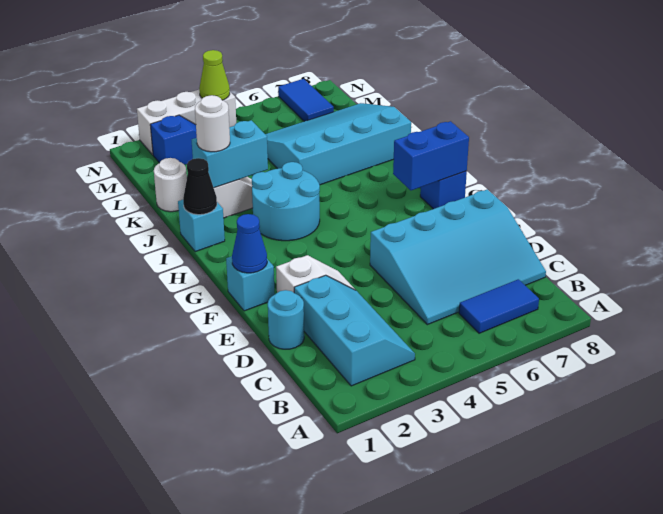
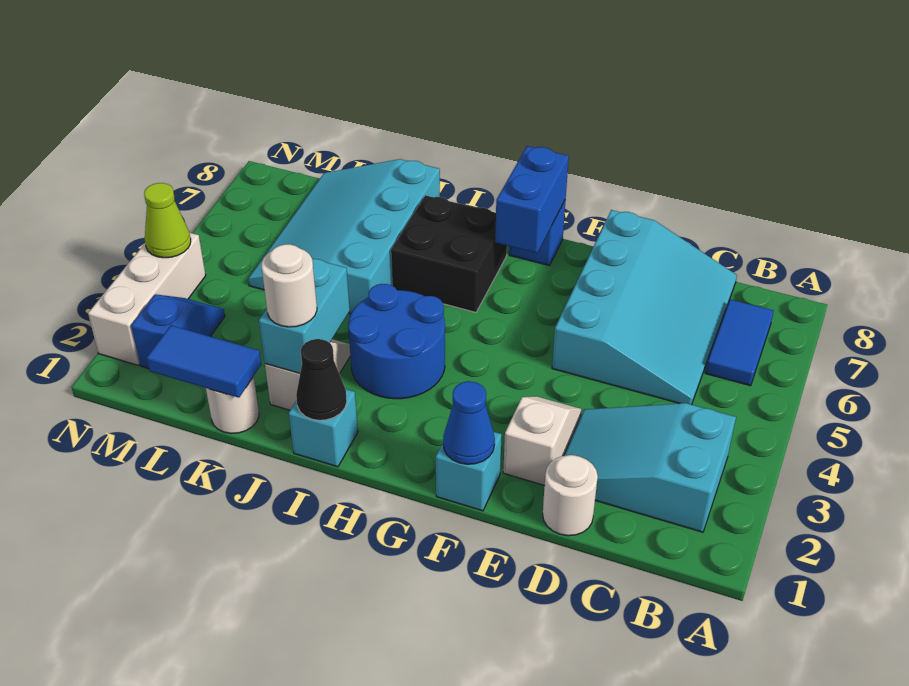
cyan 2x3 slope [294,275,415,386] -> cyan 2x3 slope turned to [564,403,736,532]
cyan 1x1 round brick [268,290,304,349] -> white 1x1 round brick [543,455,598,536]
cyan 2x2 round brick [252,162,320,241] -> blue 2x2 round brick [348,284,445,399]
none -> black 2x2 brick [391,195,507,312]
blue 1x2 tile [278,79,334,121] -> blue 1x2 tile moved to [147,325,261,398]

